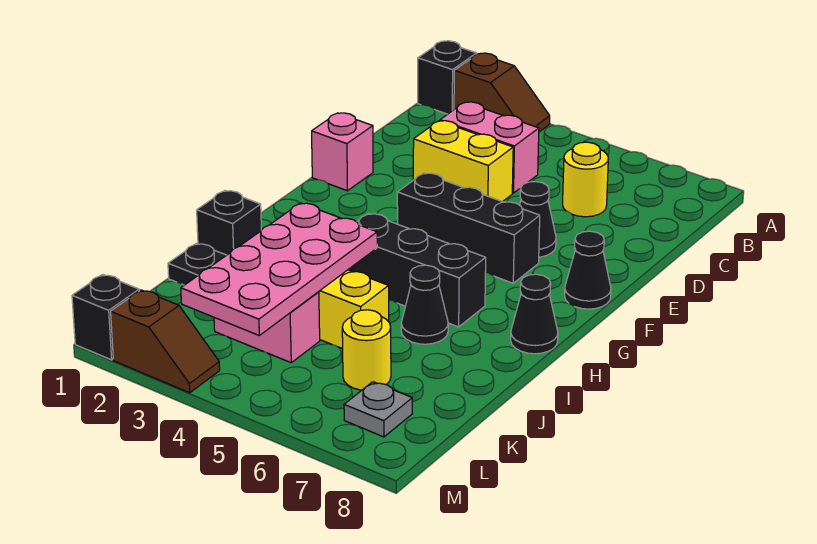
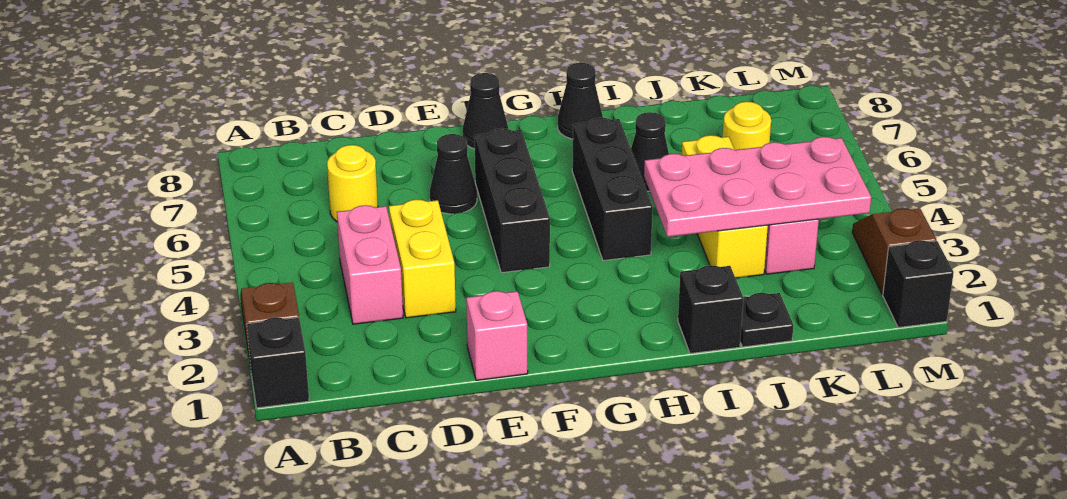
grey 1x1 plate [344,382,412,437] -> none

